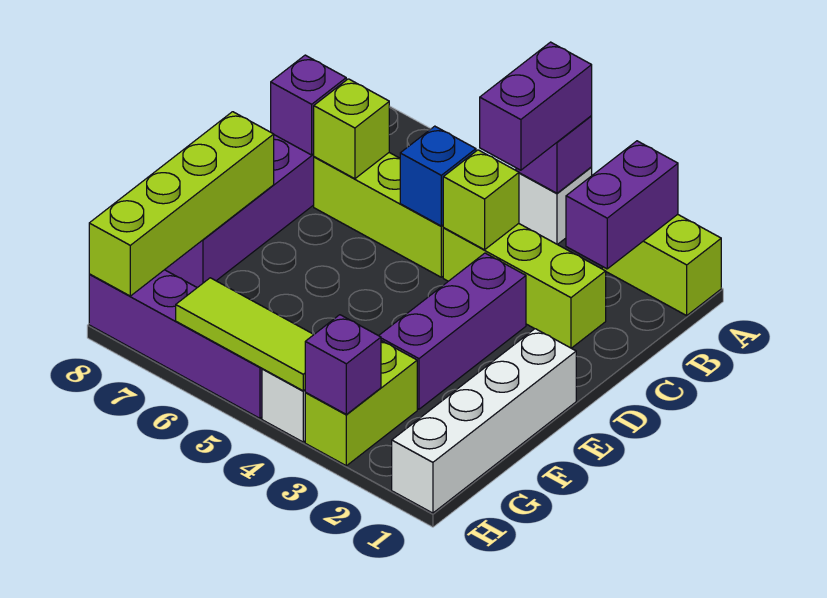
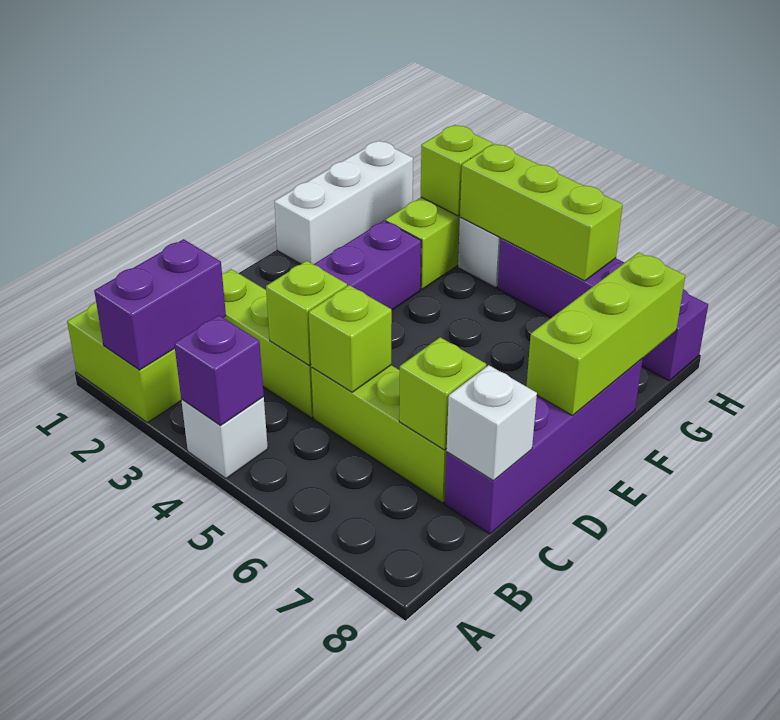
purple 1x2 brick [480,42,592,170] -> none
blue 1x1 brick [400,126,476,226] -> lime 1x1 brick [309,285,392,392]
purple 1x1 brick [271,55,346,155] -> white 1x1 brick [447,365,537,481]
white 1x4 brick [392,329,576,513] -> white 1x3 brick [274,141,413,264]
lime 1x4 brick [89,112,274,296] -> lime 1x3 brick [526,252,685,415]
purple 1x1 brick [305,315,381,414] -> lime 1x1 brick [421,125,493,216]
lime 1x3 tile [176,278,314,391] -> lime 1x3 brick [460,144,623,281]

